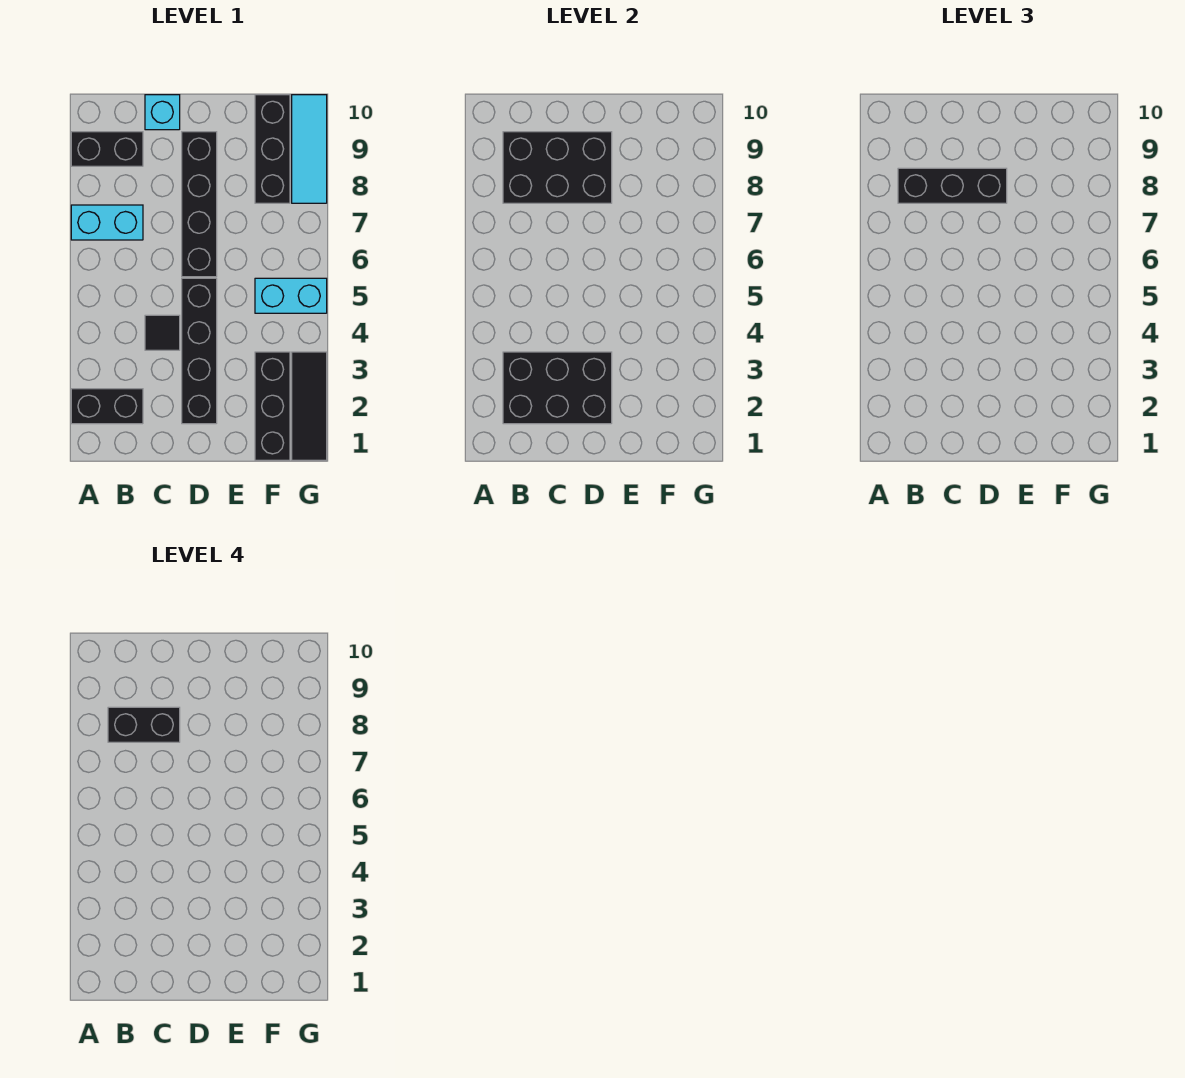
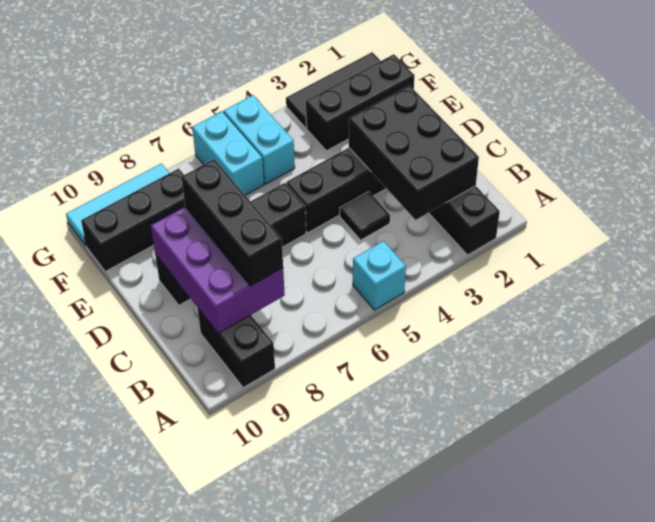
cyan 1x2 brick [71,205,143,240] -> cyan 1x2 brick moved to [192,112,264,195]
black 2x3 brick [503,132,612,203] -> purple 2x3 brick [151,207,285,333]
black 1x2 brick [108,707,180,742] -> none
cyan 1x1 brick [145,95,180,130] -> cyan 1x1 brick moved to [353,241,406,310]

